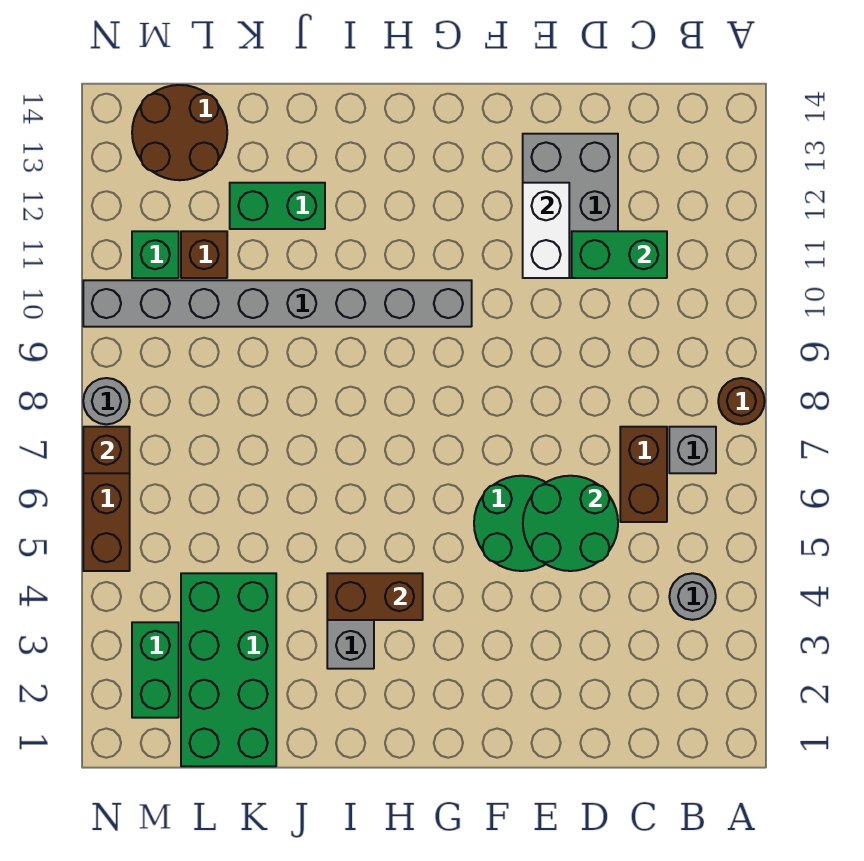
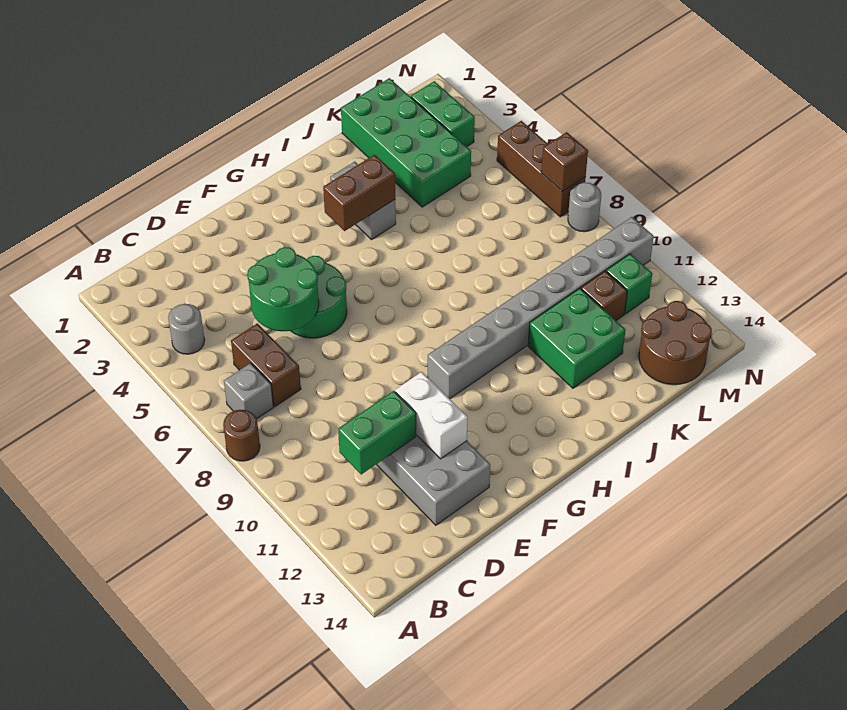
green 1x2 brick [230,183,325,229] -> green 2x2 brick [528,288,626,388]

